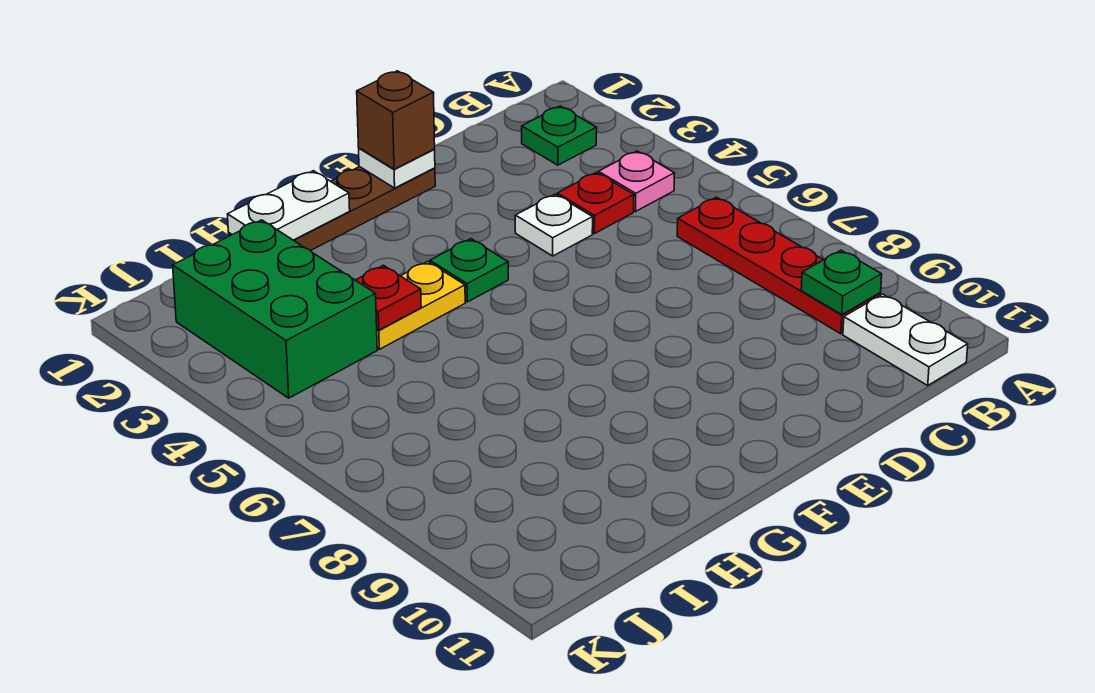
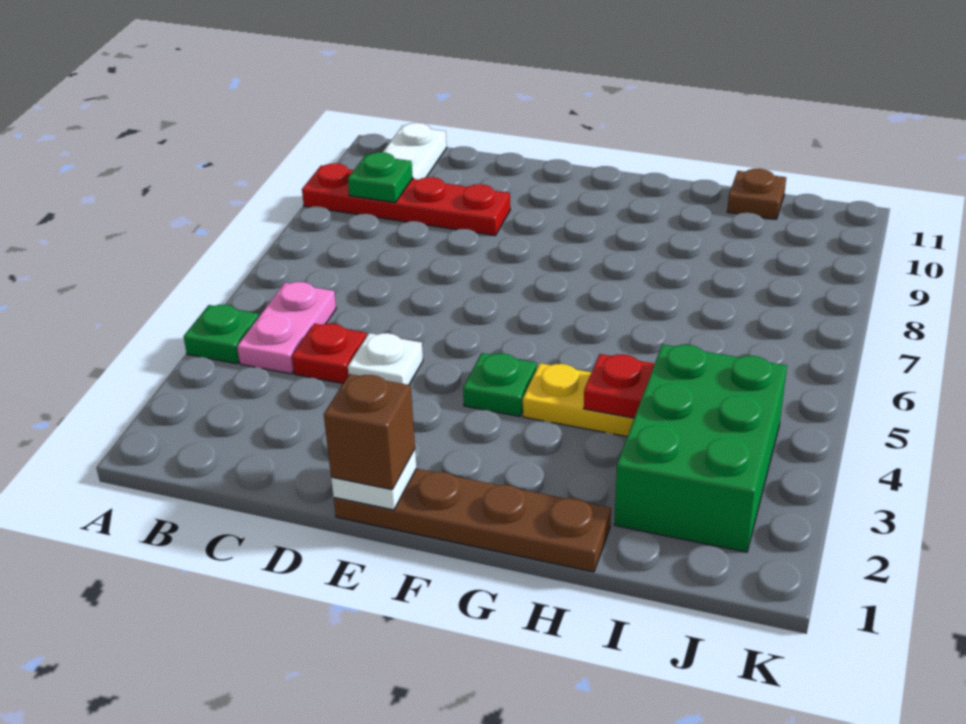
green 1x1 plate [522,106,597,165] -> green 1x1 plate moved to [184,305,259,364]
pink 1x1 plate [598,151,675,211] -> pink 1x2 plate [237,282,336,374]
red 1x4 plate [677,197,881,334] -> red 1x4 plate turned to [302,163,510,236]
white 1x2 plate [228,171,350,240] -> none
none -> brown 1x1 plate [727,169,786,219]

